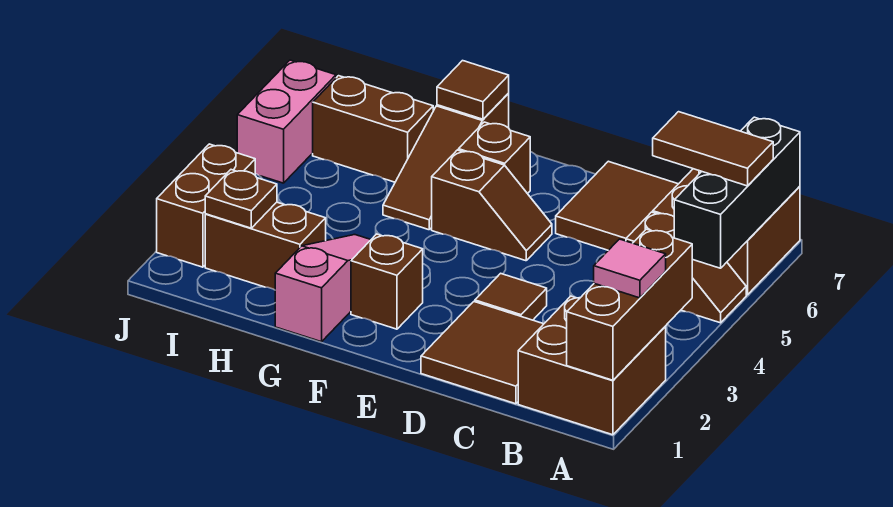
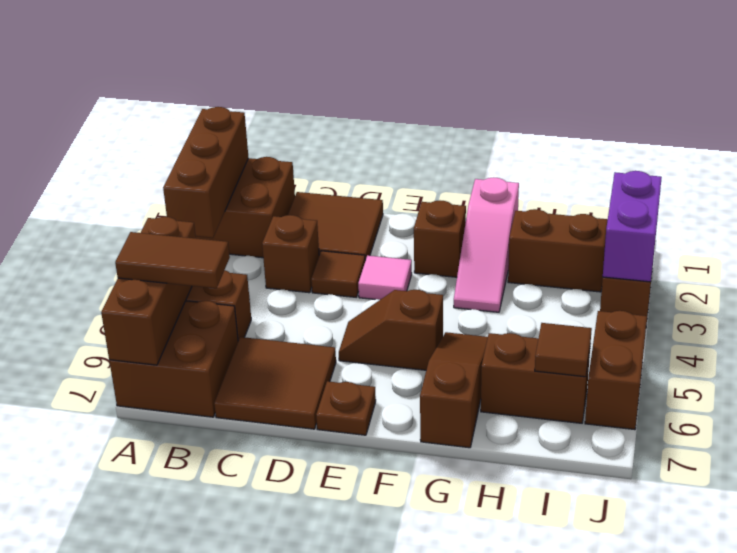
pink 1x1 tile [594,239,666,298] -> pink 1x1 tile moved to [358,255,412,300]
black 1x3 brick [674,117,800,268] -> brown 1x3 brick [101,217,196,365]
brown 1x1 brick [459,122,530,194] -> brown 1x1 brick moved to [262,215,319,293]
brown 1x1 tile [437,61,509,119] -> brown 1x1 tile moved to [535,323,592,377]
brown 1x1 plate [205,170,277,228] -> brown 1x1 plate moved to [316,381,376,435]
none -> purple 1x2 brick [603,171,662,282]
pink 1x2 brick [237,60,336,183] -> brown 1x2 brick [585,311,647,430]

